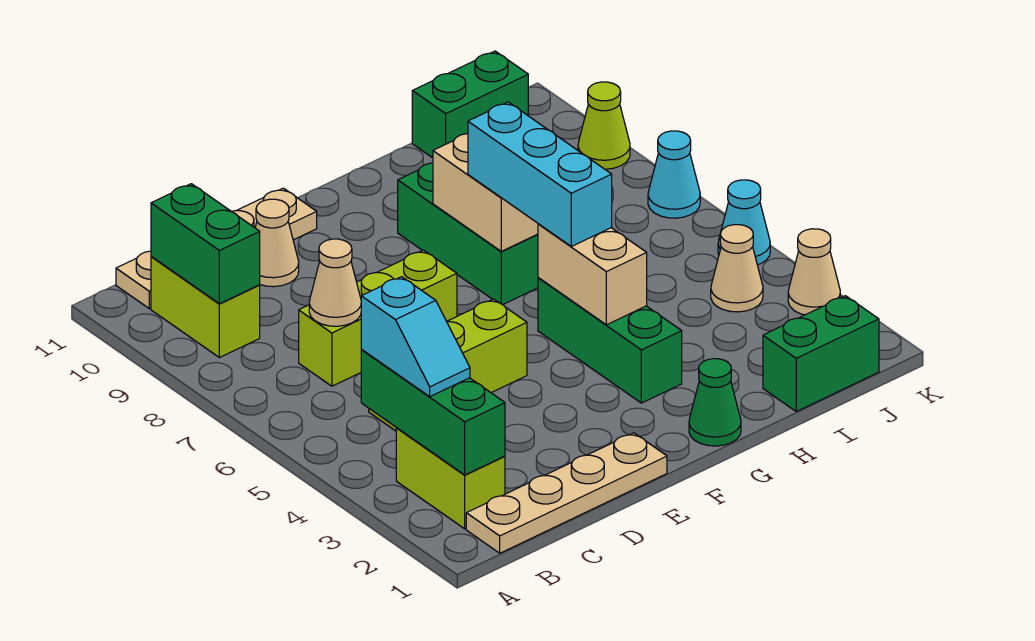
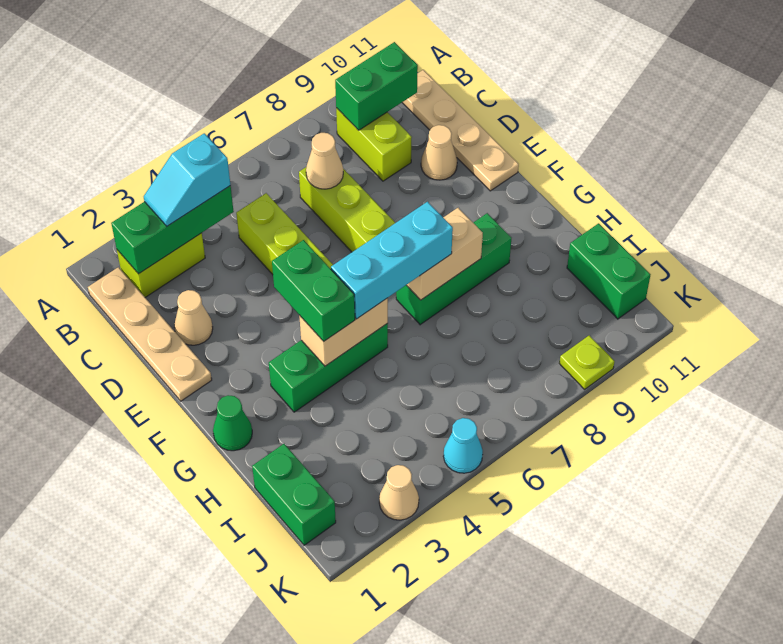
lime 1x2 brick [151,257,260,358] -> lime 1x2 brick turned to [336,108,412,181]
none -> green 1x2 brick [272,240,355,341]
tan 1x1 cone [711,225,763,312] -> tan 1x1 cone moved to [174,290,213,345]
cyan 1x1 cone [648,131,700,218] -> none
lime 1x1 cone [578,82,630,169] -> lime 1x1 plate [559,335,615,389]

